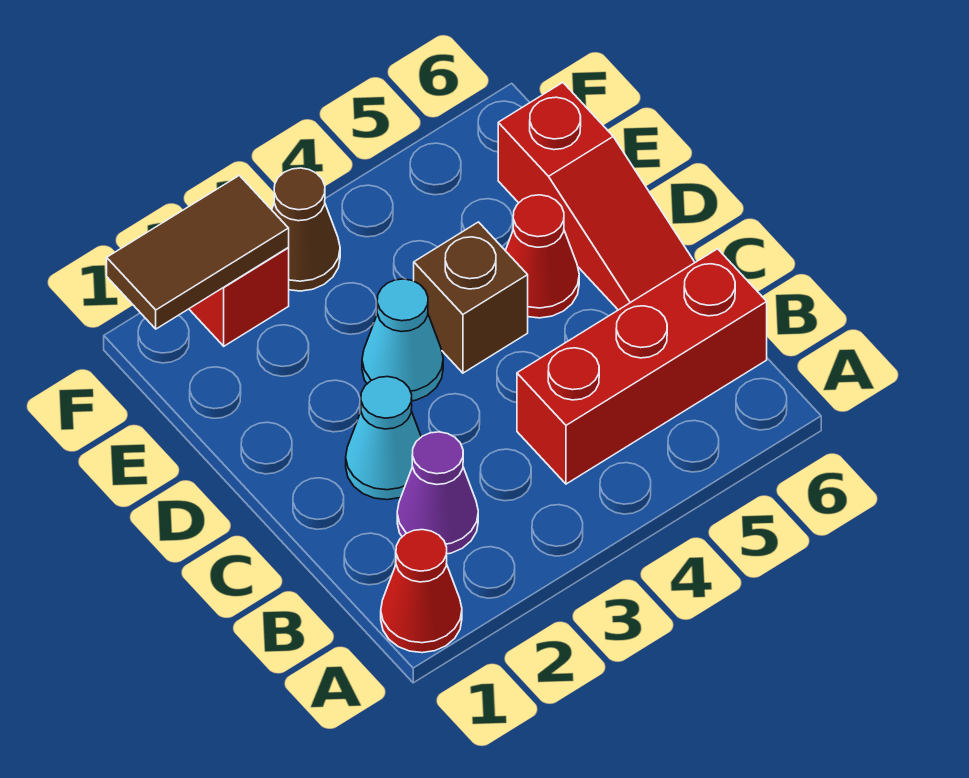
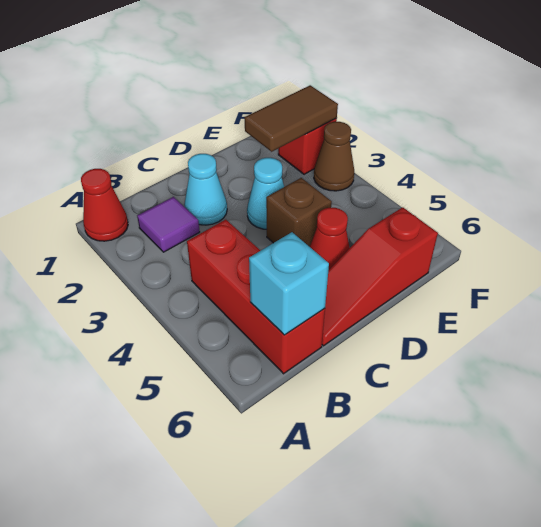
purple 1x1 cone [397,432,478,554] -> purple 1x1 tile [137,197,200,252]
none -> cyan 1x1 brick [249,232,329,335]
brown 1x2 tile [107,175,289,329] -> brown 1x2 tile turned to [244,85,338,152]

